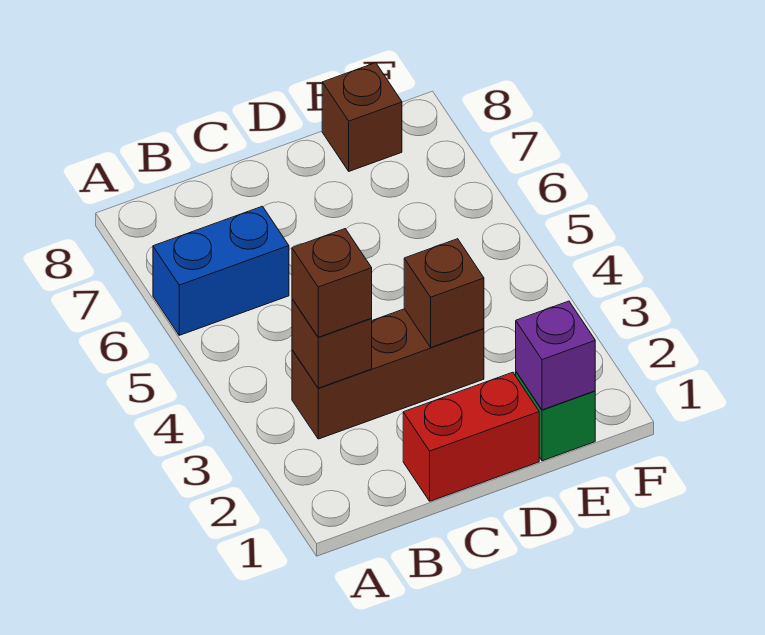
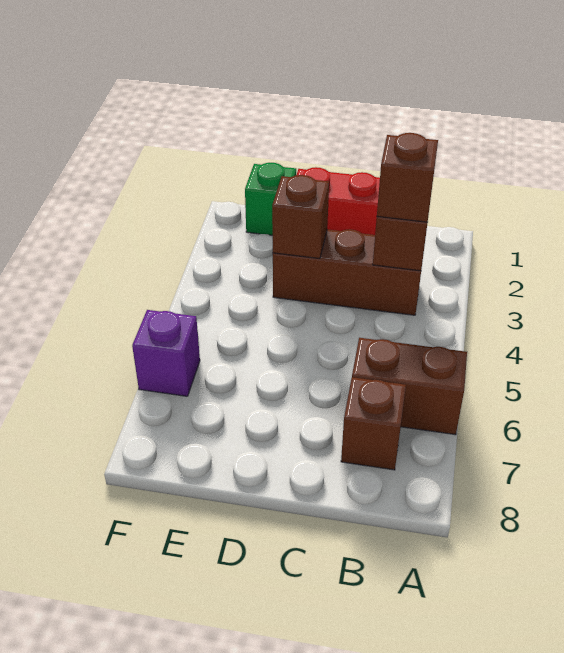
blue 1x2 brick [153,206,289,335] -> brown 1x2 brick [352,338,467,435]
purple 1x1 brick [516,301,595,410] -> purple 1x1 brick moved to [132,310,200,396]
brown 1x1 brick [322,63,402,171] -> brown 1x1 brick moved to [341,377,406,470]

